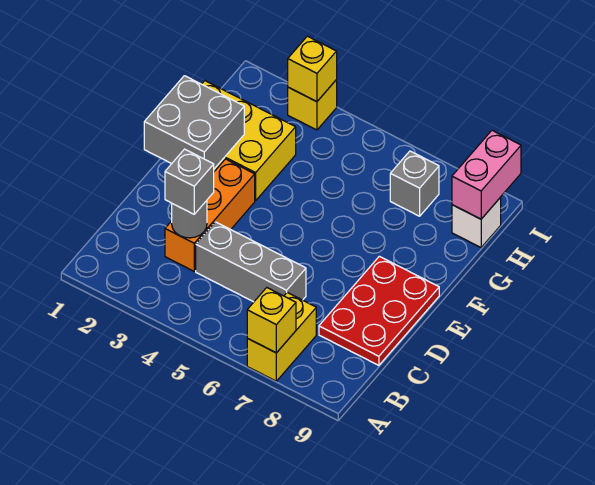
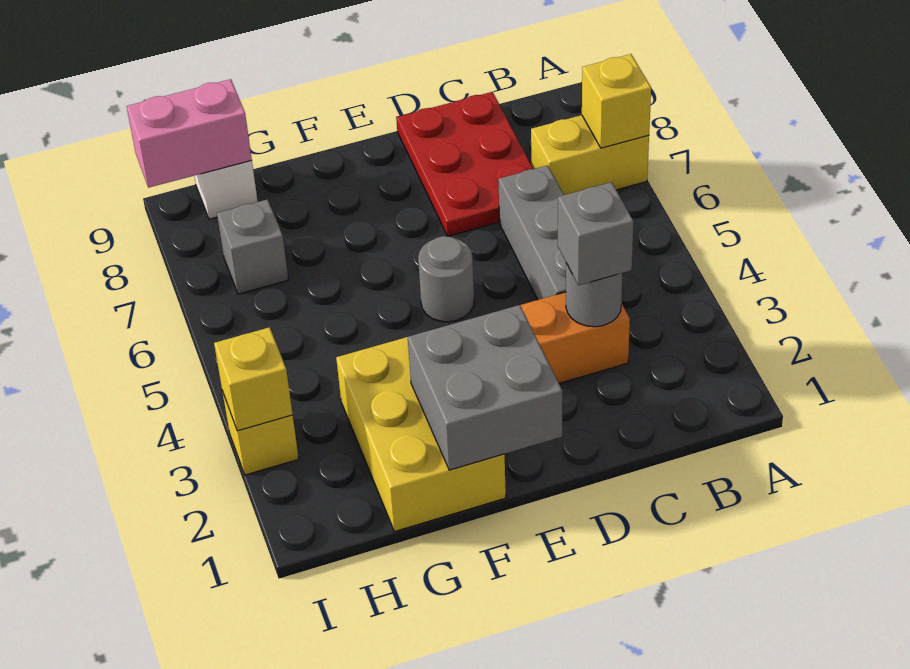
red 2x3 plate [319,256,439,365] -> red 2x3 plate turned to [396,92,533,236]
none -> grey 1x1 round brick [418,236,474,322]

